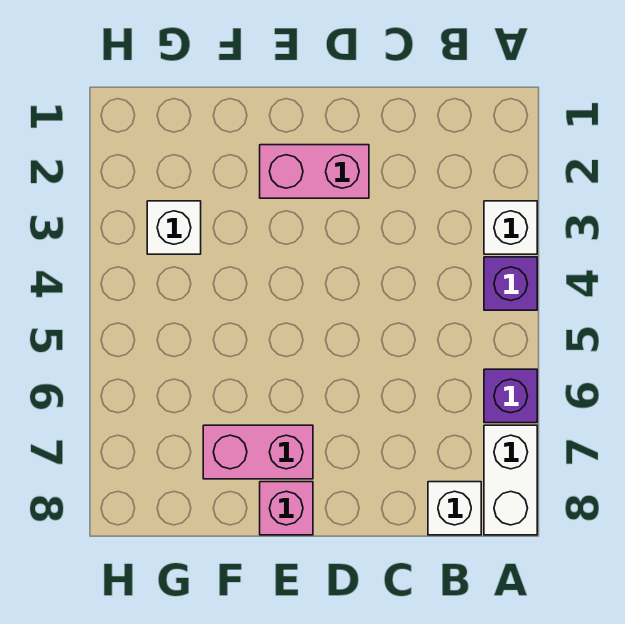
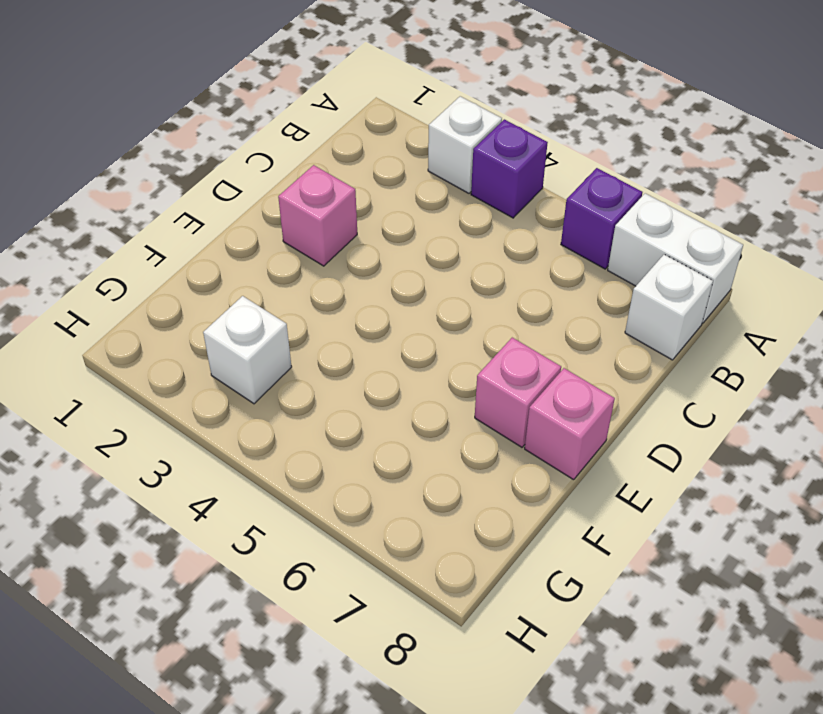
pink 1x2 brick [260,145,369,198] -> pink 1x1 brick [278,165,357,266]
pink 1x2 brick [203,425,313,479] -> pink 1x1 brick [475,338,561,447]

